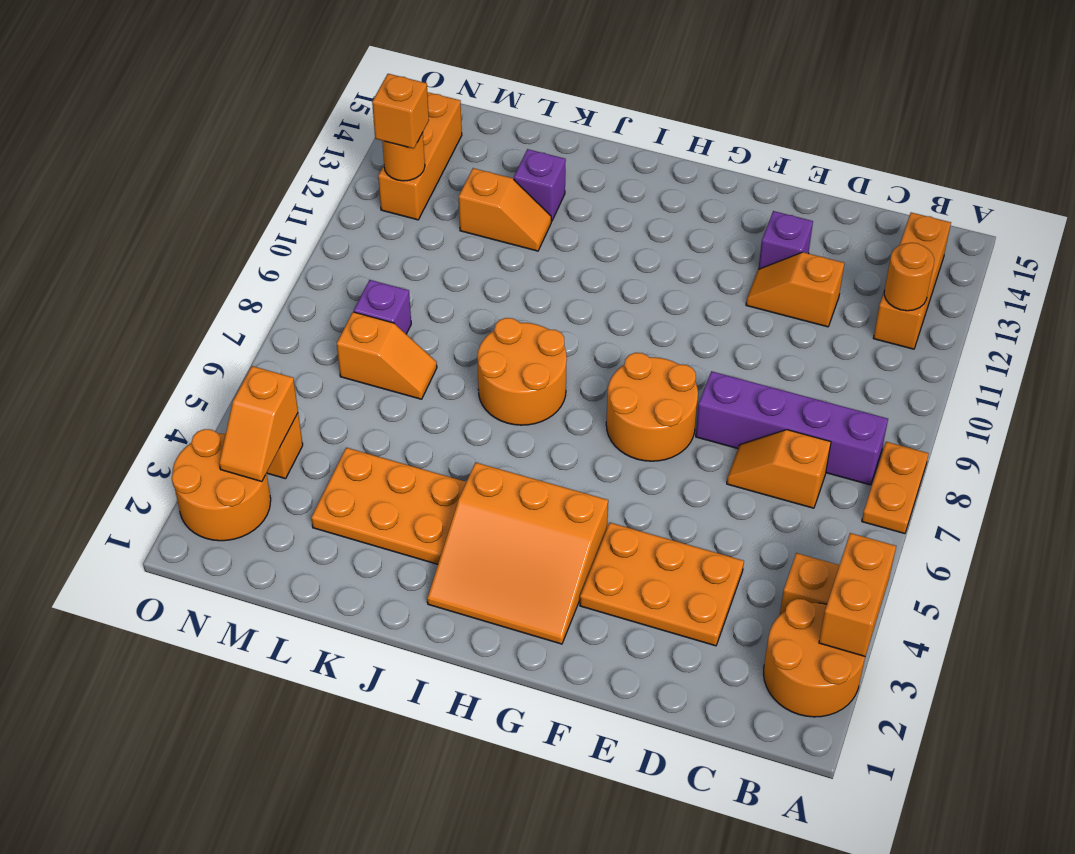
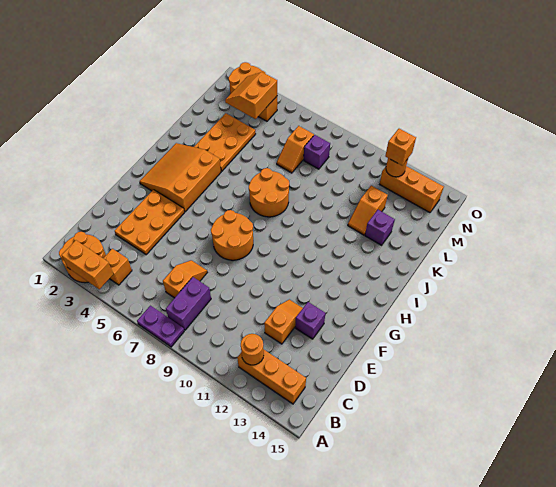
orange 1x2 plate [862,442,929,534] -> purple 1x2 plate [137,306,184,347]
purple 1x4 brick [696,371,888,485] -> purple 1x2 brick [166,277,211,330]
orange 1x2 slope [219,366,298,482] -> orange 2x2 slope [225,72,277,119]

